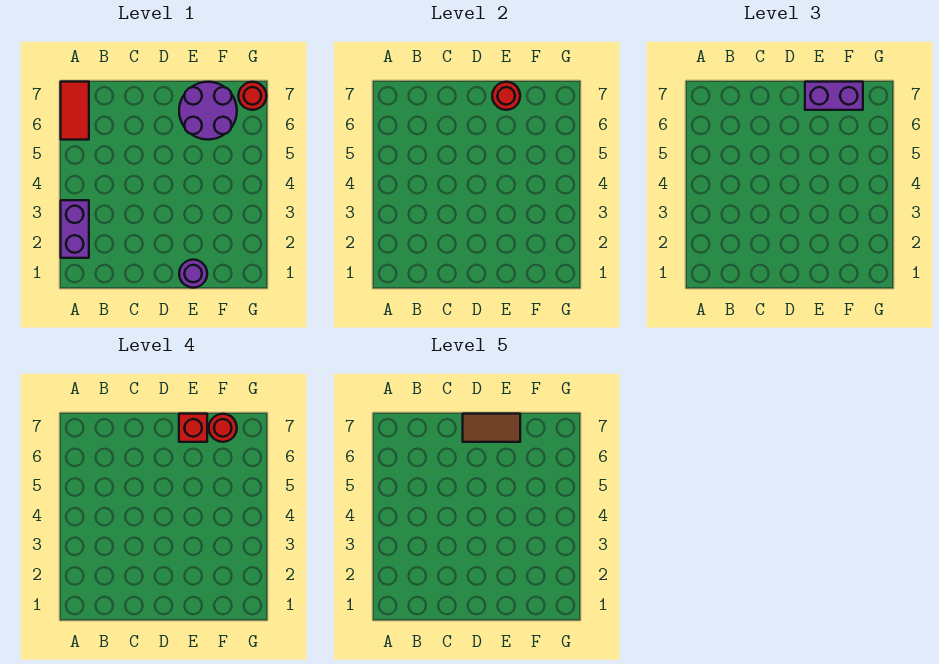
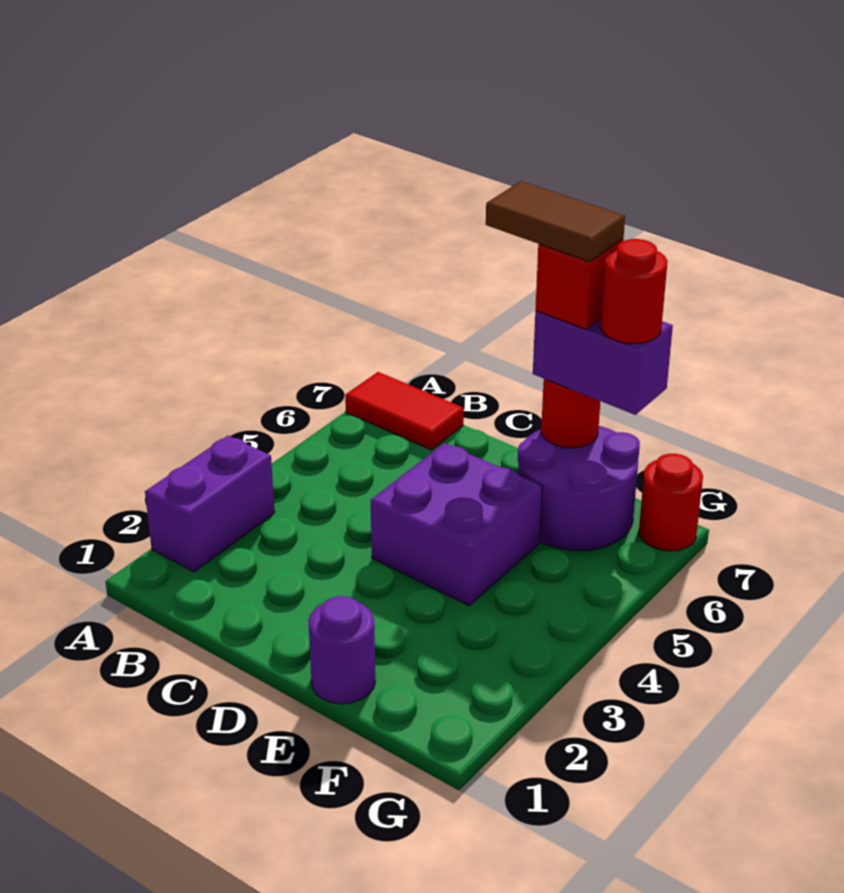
red 1x2 tile [61,82,89,140] -> red 1x2 tile turned to [345,372,464,450]
none -> purple 2x2 brick [371,443,542,605]

